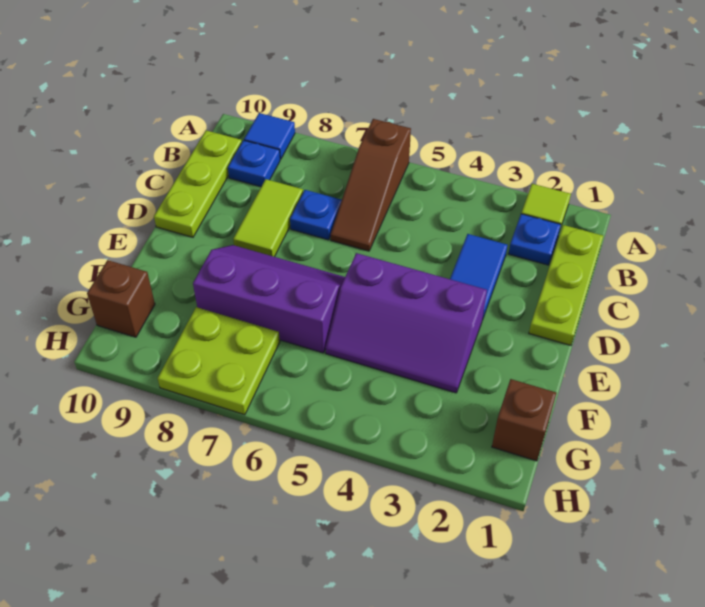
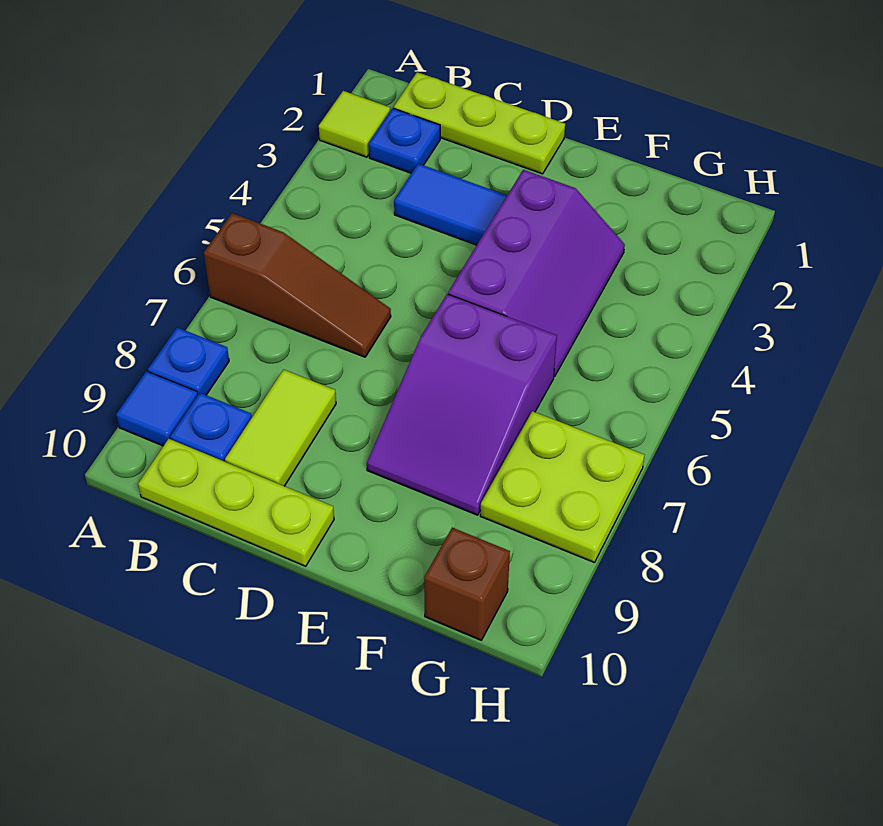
blue 1x1 plate [290,190,342,240] -> blue 1x1 plate moved to [148,327,229,395]
lime 1x2 tile [233,179,303,257] -> lime 1x2 tile turned to [225,370,336,486]
purple 2x3 slope [193,245,345,353] -> purple 2x3 slope turned to [367,294,557,515]
brown 1x1 brick [492,379,556,461] -> none

